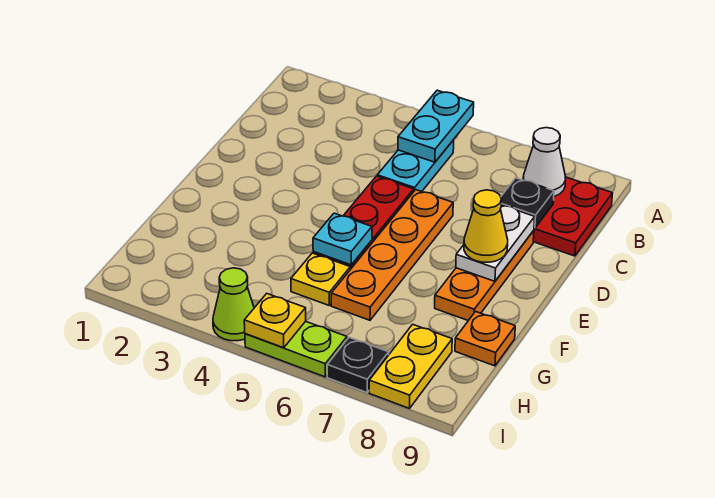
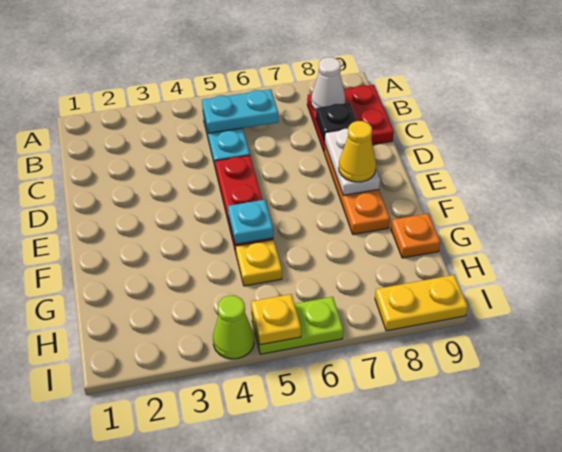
cyan 1x2 plate [398,90,474,162] -> cyan 1x2 plate turned to [202,89,278,133]
orange 1x4 plate [331,190,453,320] -> none
yellow 1x2 plate [369,324,452,408] -> yellow 1x2 plate turned to [375,275,468,331]
black 1x1 plate [327,337,389,392] -> none

